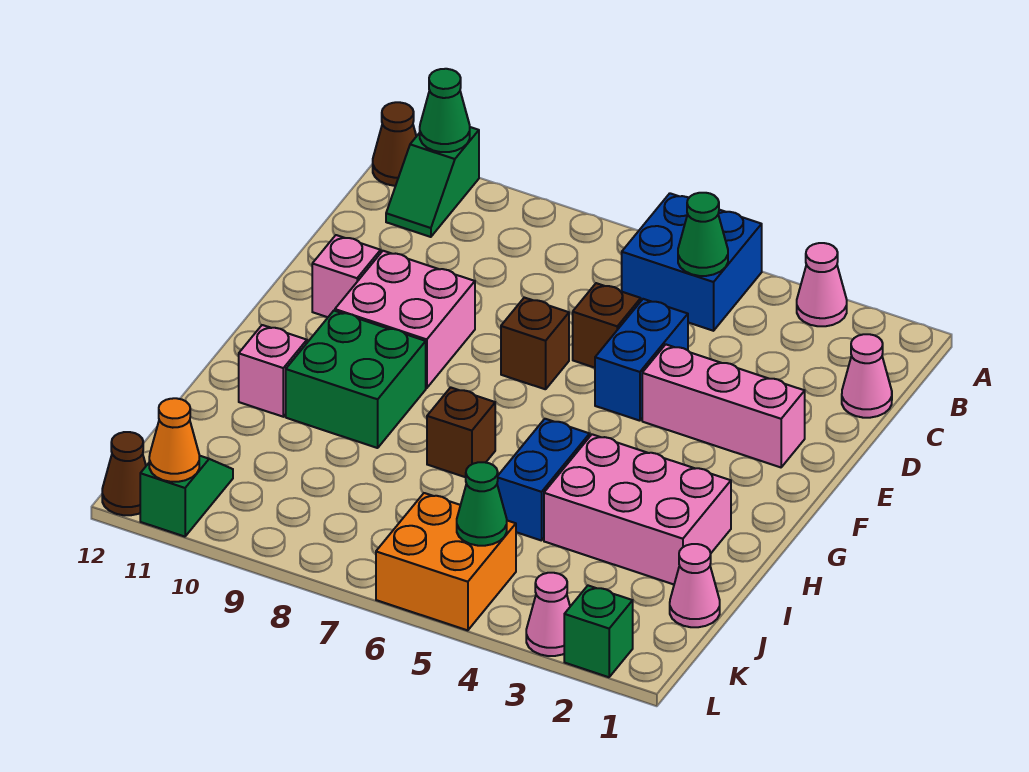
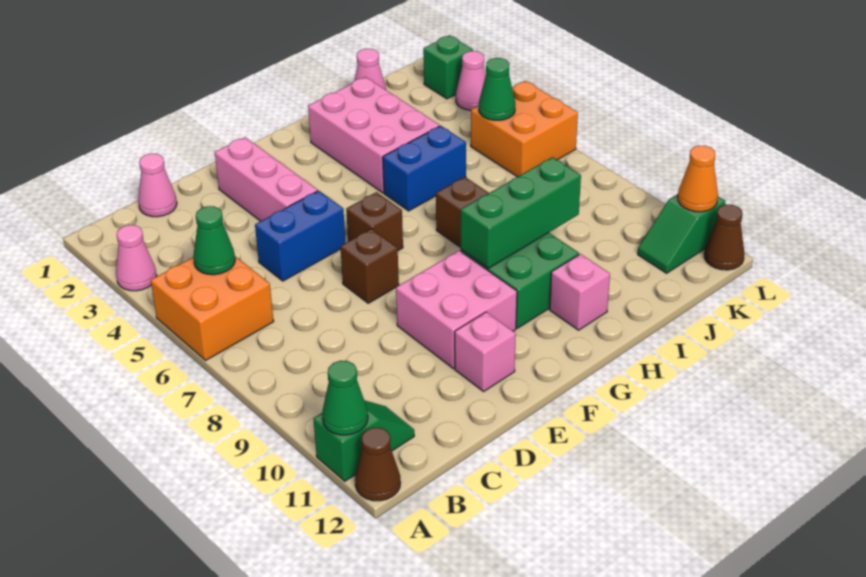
blue 2x2 brick [622,193,762,331] -> orange 2x2 brick [151,256,274,360]
brown 1x1 brick [573,283,641,368] -> brown 1x1 brick moved to [346,192,403,251]
none -> green 1x3 brick [461,157,581,268]

